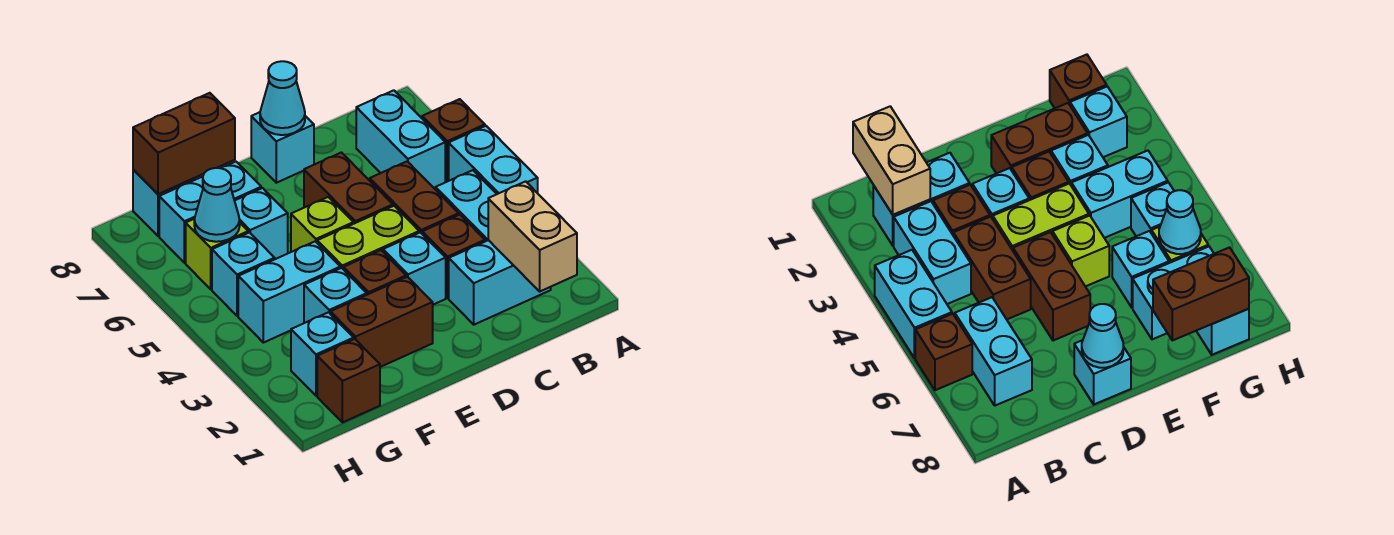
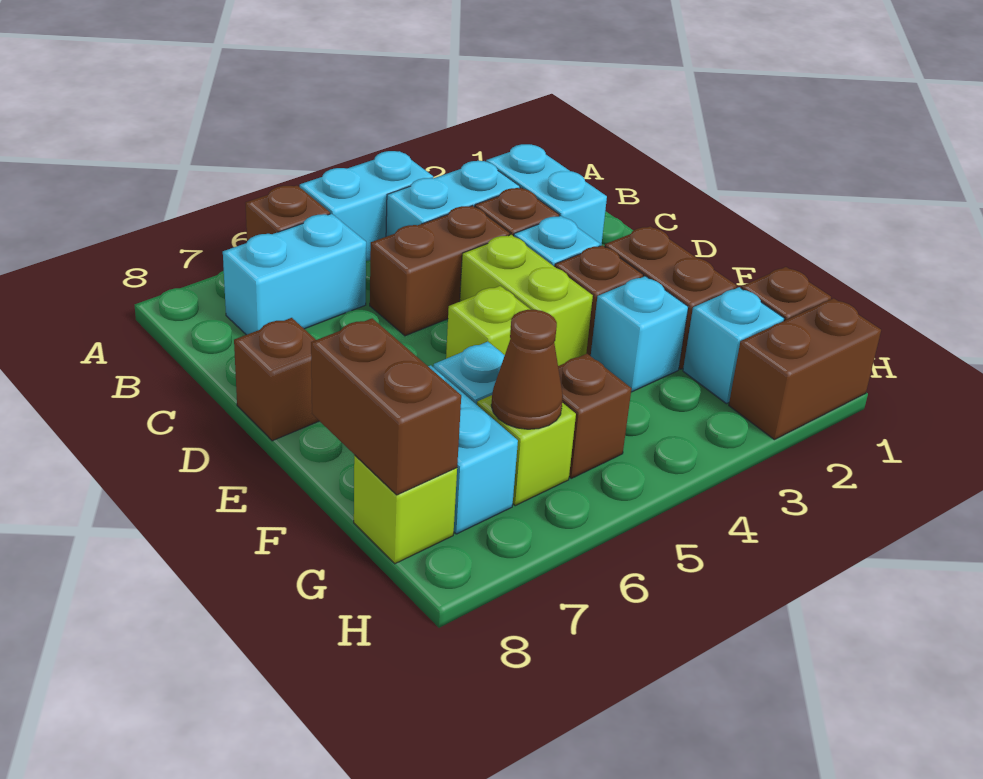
tan 1x2 brick [488,181,577,291] -> none
brown 1x2 brick [304,153,393,224] -> brown 1x2 brick moved to [729,298,881,440]
cyan 1x1 brick [251,112,314,183] -> brown 1x1 brick [234,318,319,441]
cyan 1x1 cone [260,61,305,135] -> none
cyan 1x2 brick [238,241,340,343] -> none
cyan 1x1 brick [212,233,275,316] -> brown 1x1 brick [558,354,632,478]
cyan 1x1 cone [194,168,240,242] -> brown 1x1 cone [491,310,563,429]
cyan 1x1 brick [133,170,196,236] -> lime 1x1 brick [354,455,457,564]

